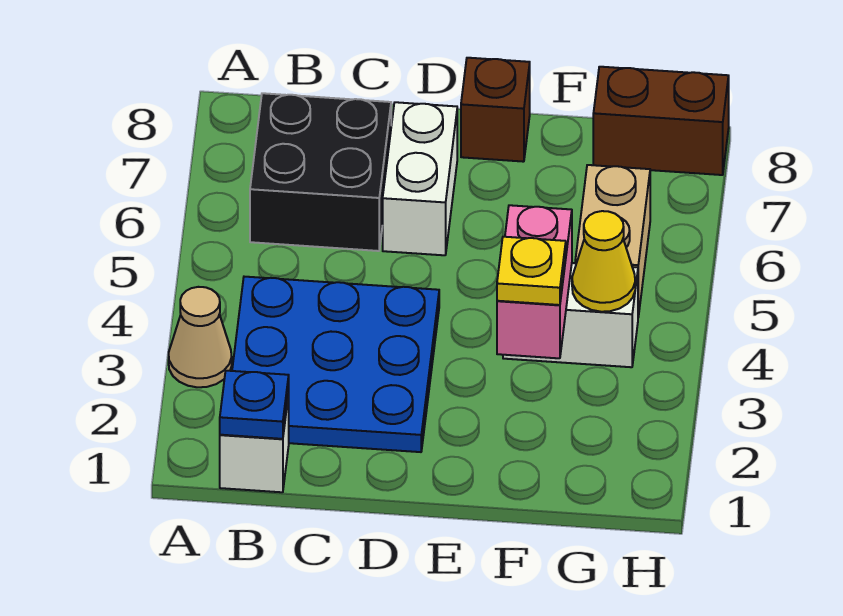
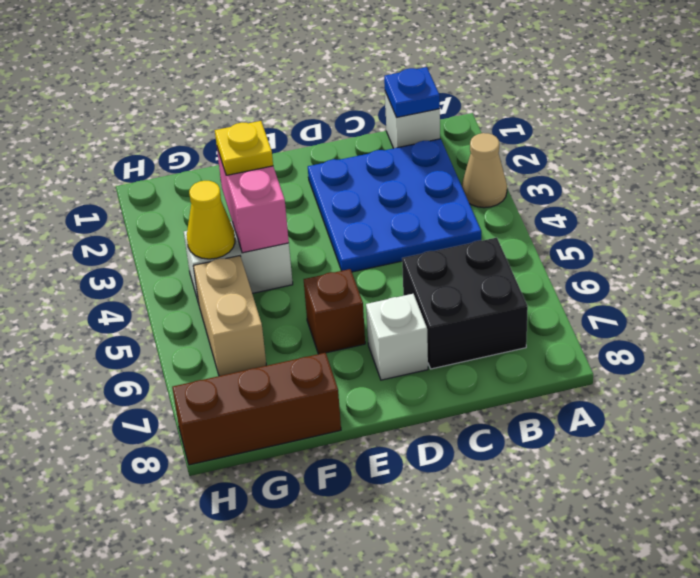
white 1x2 brick [383,102,457,255] -> white 1x1 brick [366,294,428,380]
brown 1x1 brick [461,58,530,162] -> brown 1x1 brick moved to [304,269,365,354]
brown 1x2 brick [593,67,729,175] -> brown 1x3 brick [172,353,341,465]

